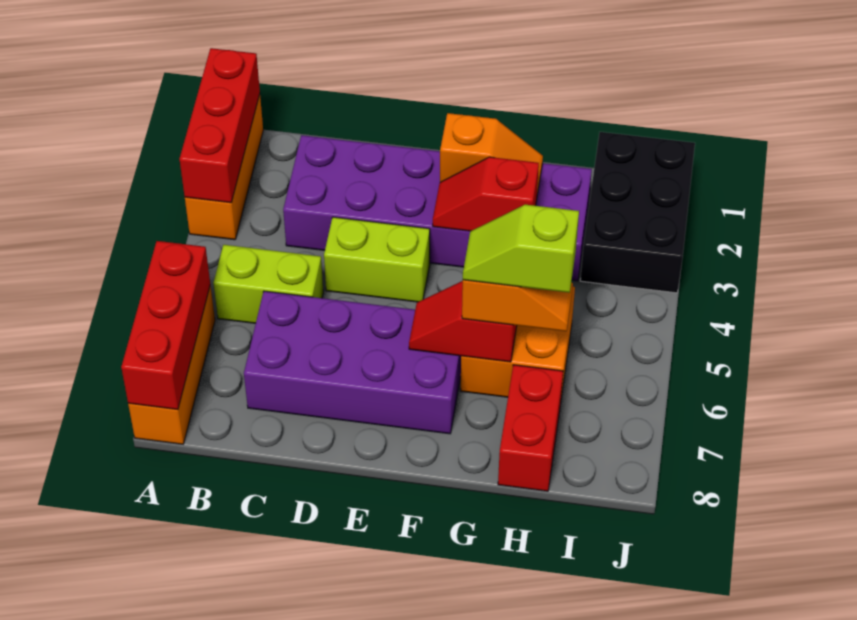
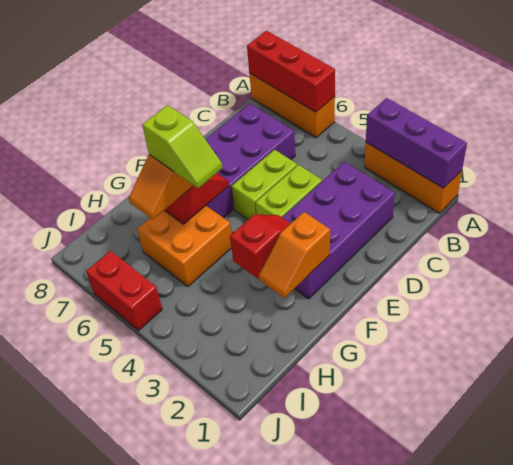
red 1x3 brick [179,48,260,203] -> purple 1x3 brick [366,98,467,188]
lime 1x2 brick [213,245,323,323] -> lime 1x2 brick moved to [231,150,297,219]
purple 2x6 brick [283,135,592,281] -> purple 2x4 brick [282,162,395,299]
lime 1x2 slope [463,205,579,293] -> lime 1x2 slope turned to [142,105,223,188]
red 1x2 brick [498,365,563,491] -> red 1x2 brick moved to [86,251,162,331]
black 2x3 brick [580,132,695,293] -> none

